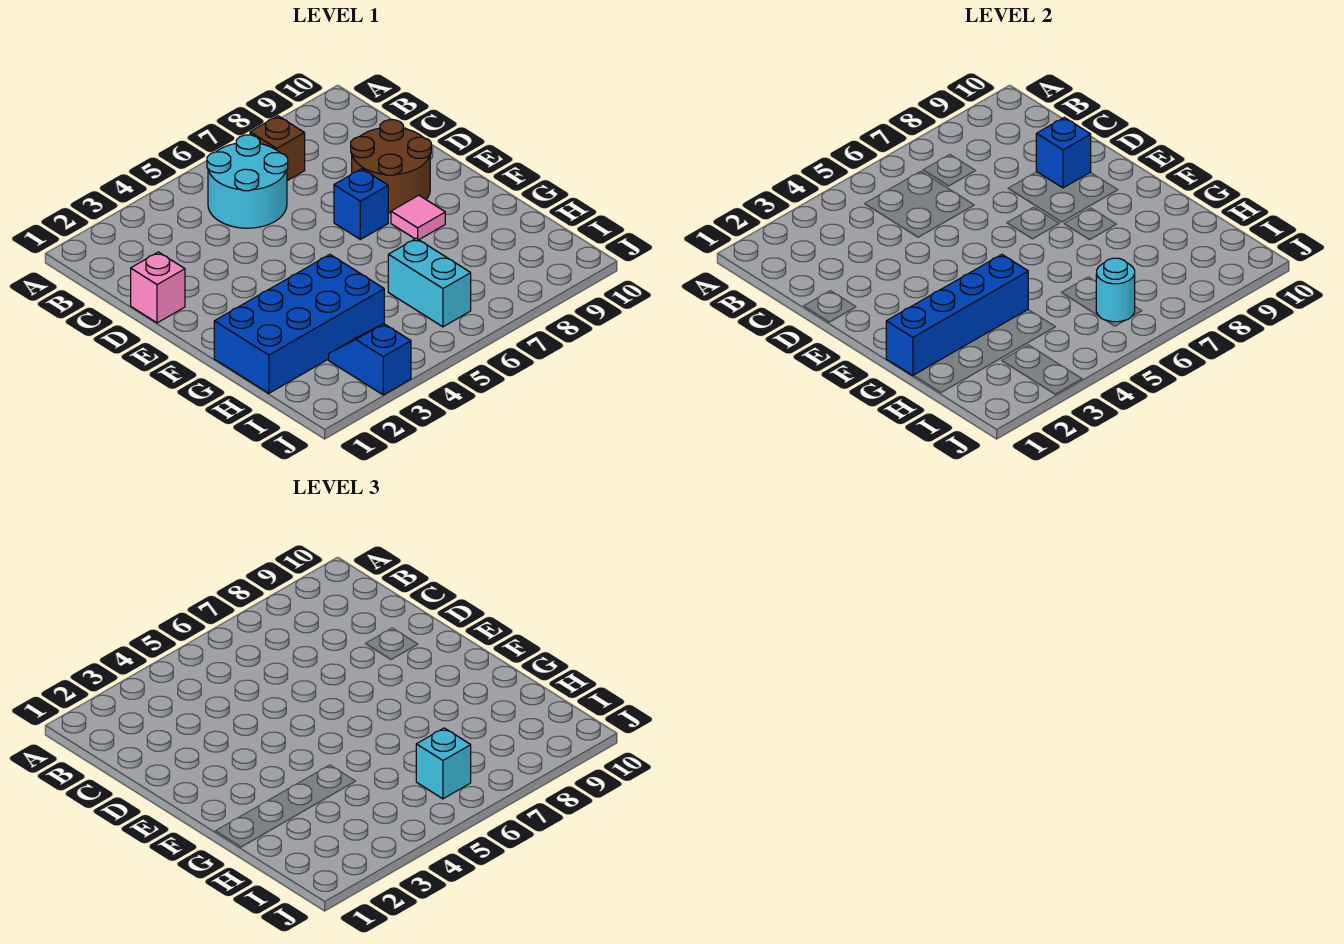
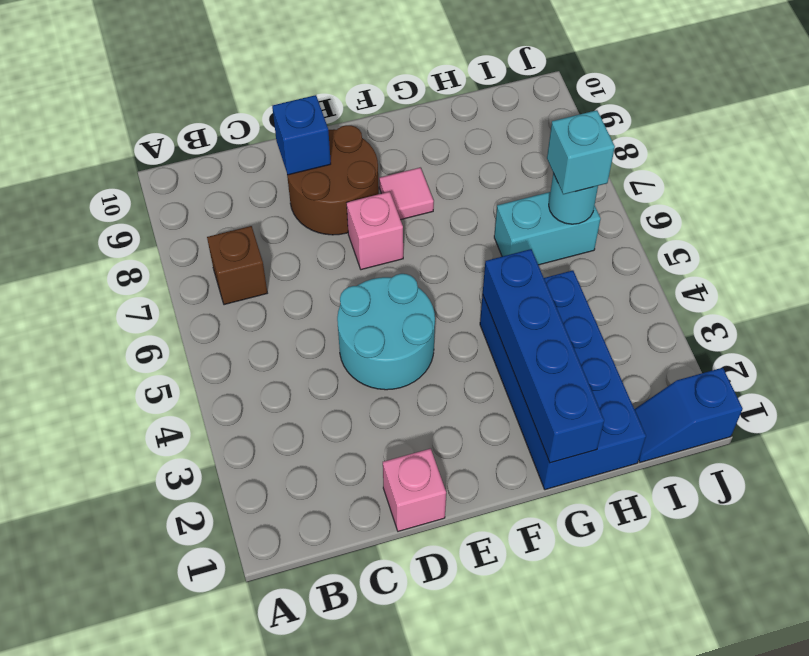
cyan 2x2 round brick [207,135,288,228] -> cyan 2x2 round brick moved to [337,274,435,390]
blue 1x1 brick [334,169,388,239] -> pink 1x1 brick [347,192,403,270]
blue 1x2 slope [329,324,411,395] -> blue 1x2 slope moved to [635,368,743,462]

